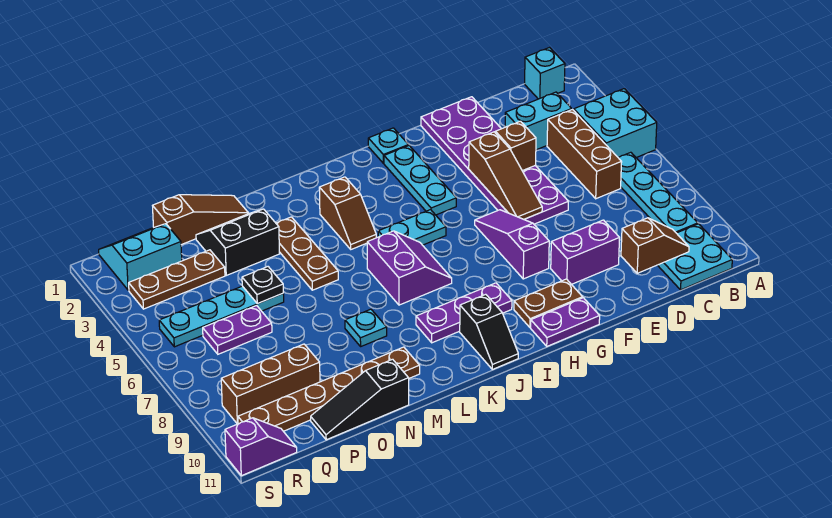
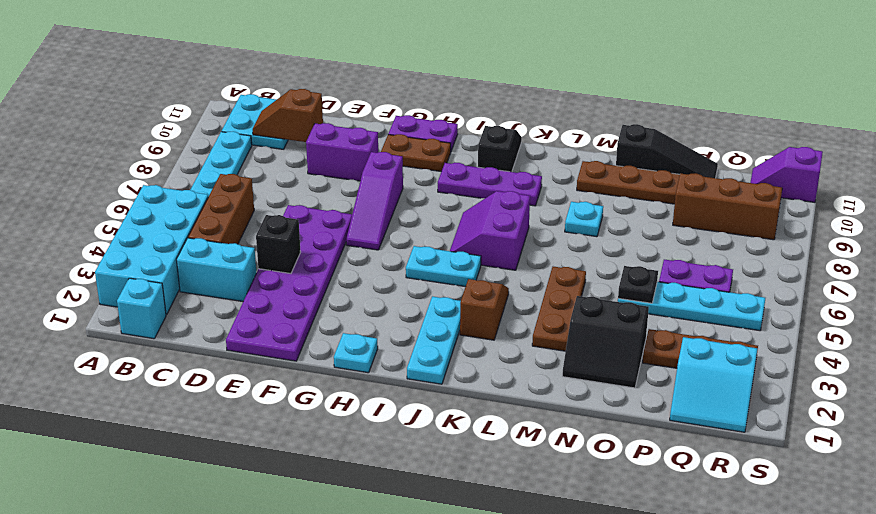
cyan 2x2 brick [574,89,657,158] -> cyan 2x4 brick [95,185,208,315]
brown 1x1 brick [495,121,536,171] -> black 1x1 brick [256,215,300,274]
brown 1x3 slope [469,132,542,219] -> none
cyan 1x3 plate [384,146,456,215] -> cyan 1x3 plate moved to [407,296,461,384]
brown 1x3 slope [153,195,248,245] -> none

